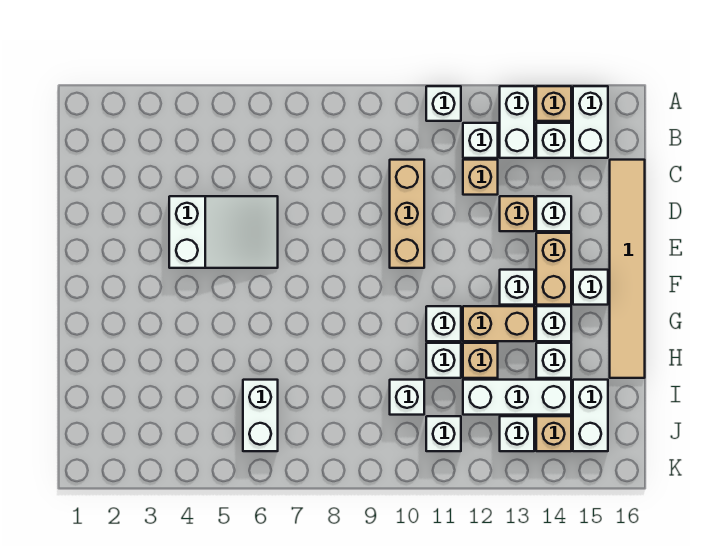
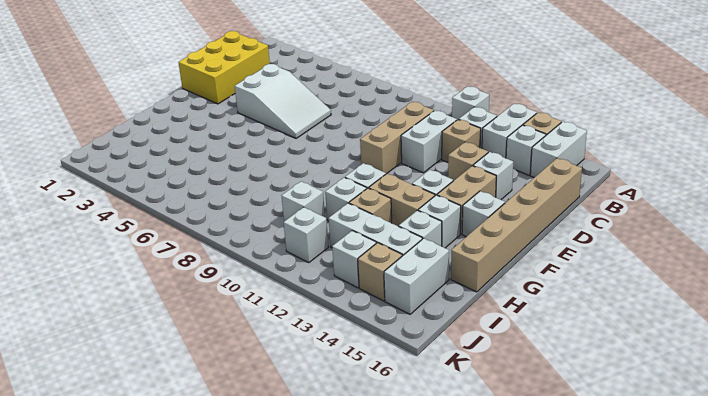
none -> yellow 2x3 brick [178,31,270,104]
tan 1x6 tile [610,160,645,378] -> tan 1x6 brick [451,158,582,292]
white 1x2 brick [243,380,278,451] -> white 1x2 brick moved to [401,111,457,173]

